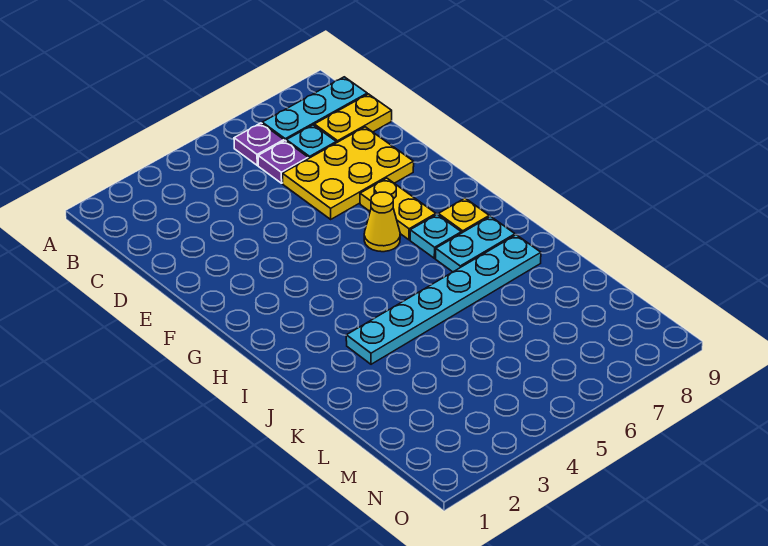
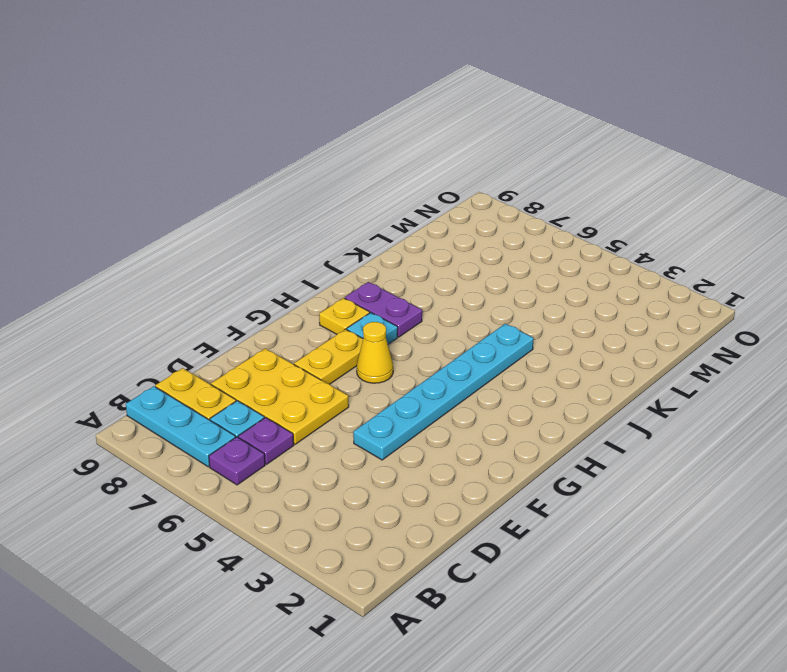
cyan 1x2 plate [436,216,515,272] -> purple 1x2 plate [345,282,422,337]
cyan 1x6 plate [346,235,541,364] -> cyan 1x6 plate turned to [353,324,533,460]

